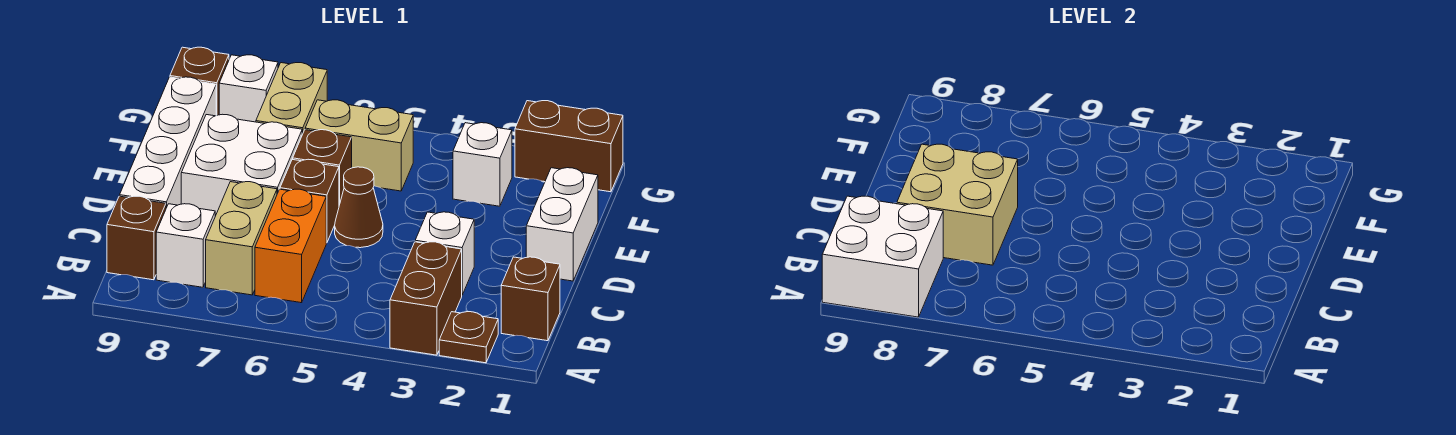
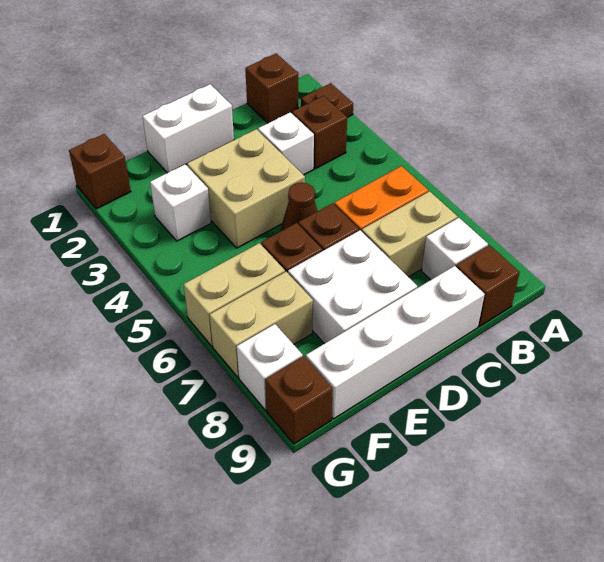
brown 1x2 brick [390,242,462,355] -> brown 1x1 brick [292,96,347,169]
white 2x2 brick [822,196,943,317] -> none
tan 2x2 brick [897,144,1018,265] -> tan 2x2 brick moved to [187,129,305,248]
tan 1x2 brick [305,100,413,191] -> tan 1x2 brick turned to [184,243,285,346]
brown 1x2 brick [515,101,623,192] -> brown 1x1 brick [69,134,131,209]

